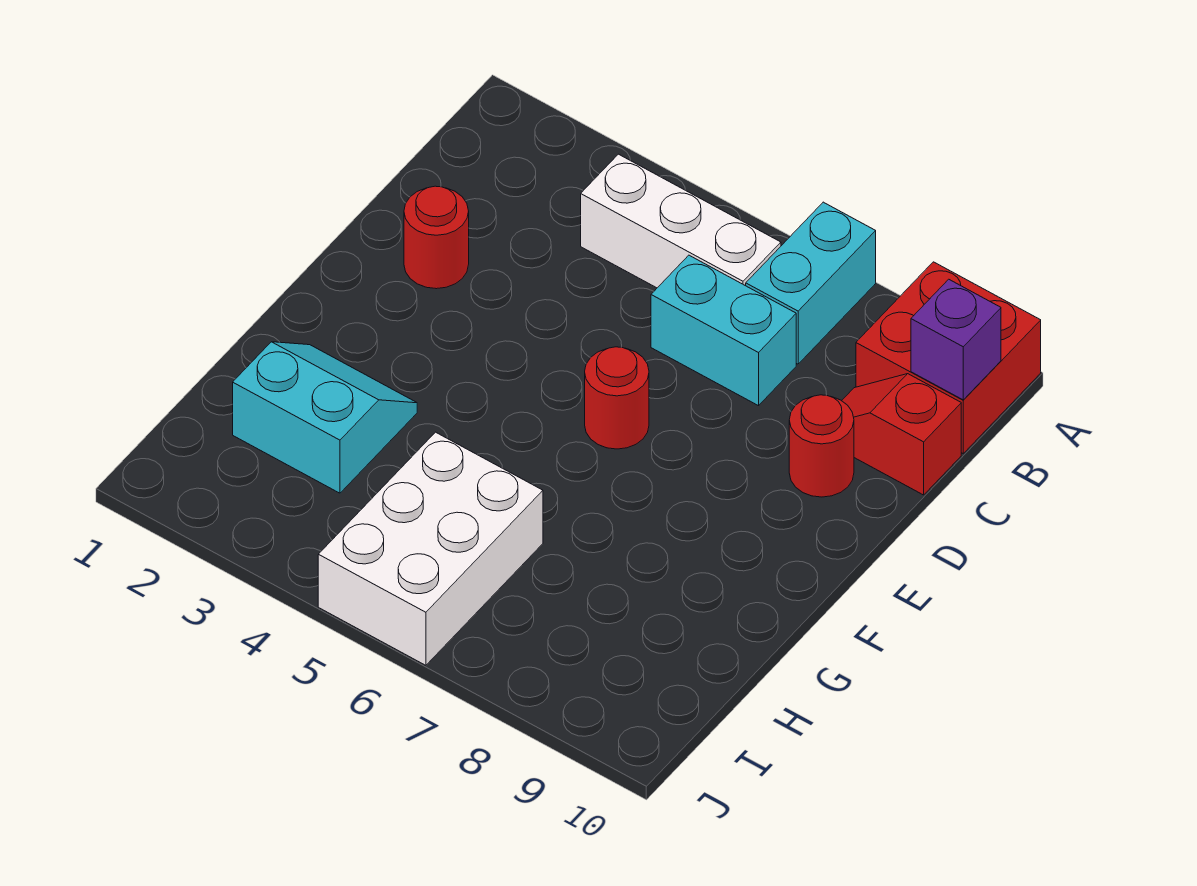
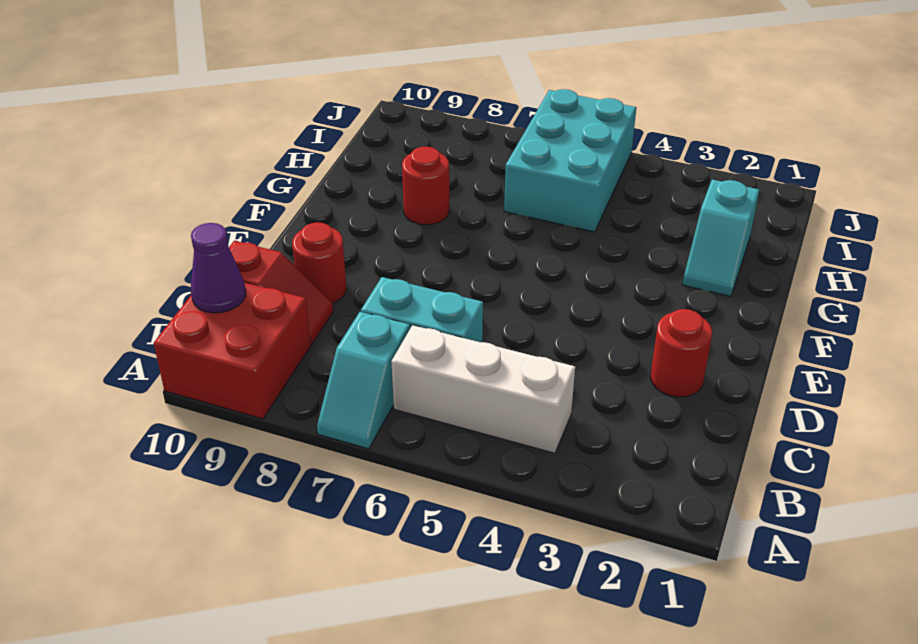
cyan 1x2 brick [746,202,876,364] -> cyan 1x2 slope [317,312,410,449]
purple 1x1 brick [911,279,1001,400] -> purple 1x1 cone [191,223,246,313]
red 1x1 round brick [585,347,649,449] -> red 1x1 round brick moved to [402,147,449,225]
cyan 2x2 slope [233,342,417,493] -> cyan 1x2 slope [683,180,759,296]
white 2x3 brick [318,432,543,665] -> cyan 2x3 brick [504,89,637,232]

